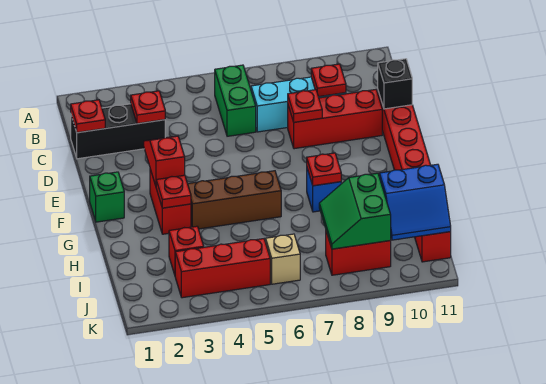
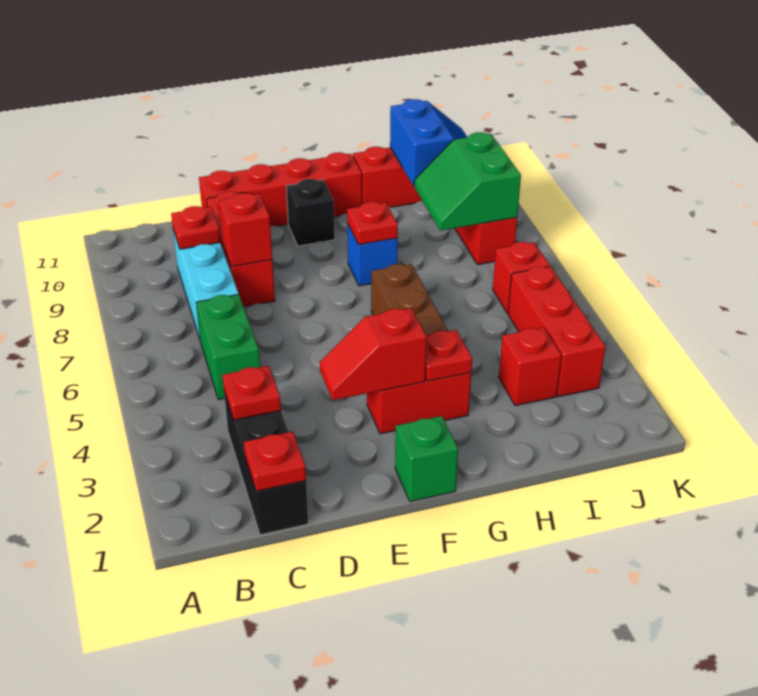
green 1x2 brick [215,65,256,136] -> green 1x2 brick turned to [196,294,260,400]
red 1x1 plate [288,90,322,122] -> red 1x1 brick [219,193,272,267]
black 1x1 brick [378,59,412,109] -> black 1x1 brick moved to [286,179,335,246]
green 2x2 slope [319,173,391,249] -> green 2x2 slope turned to [414,132,521,231]
tan 1x1 brick [266,234,300,284] -> red 1x1 brick [493,242,550,313]

